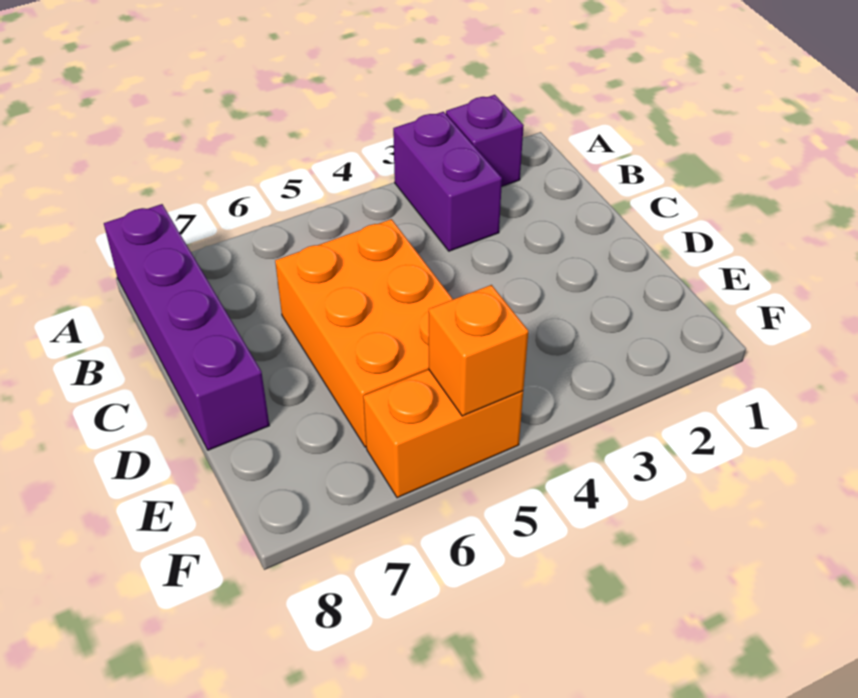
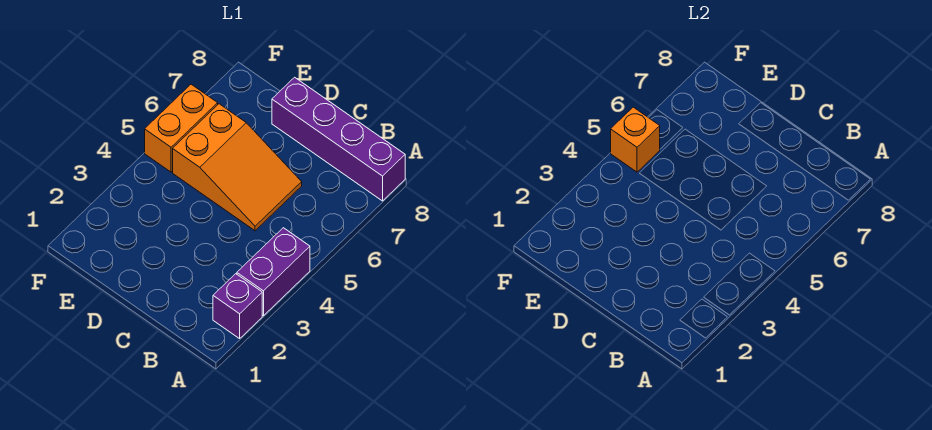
purple 1x2 brick [393,112,502,251] -> purple 1x2 brick turned to [237,228,310,316]
orange 2x3 brick [275,219,453,447] -> orange 2x3 slope [173,104,302,231]

